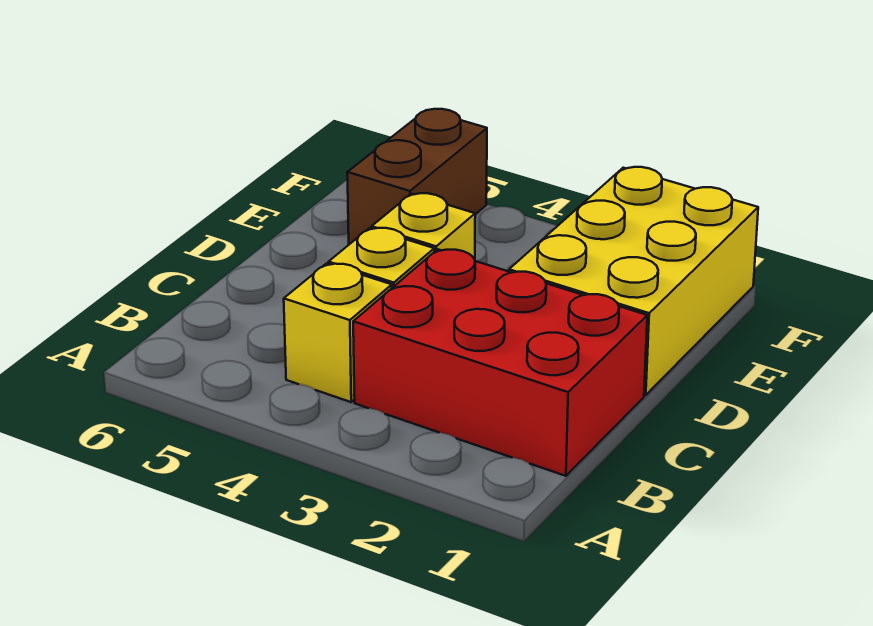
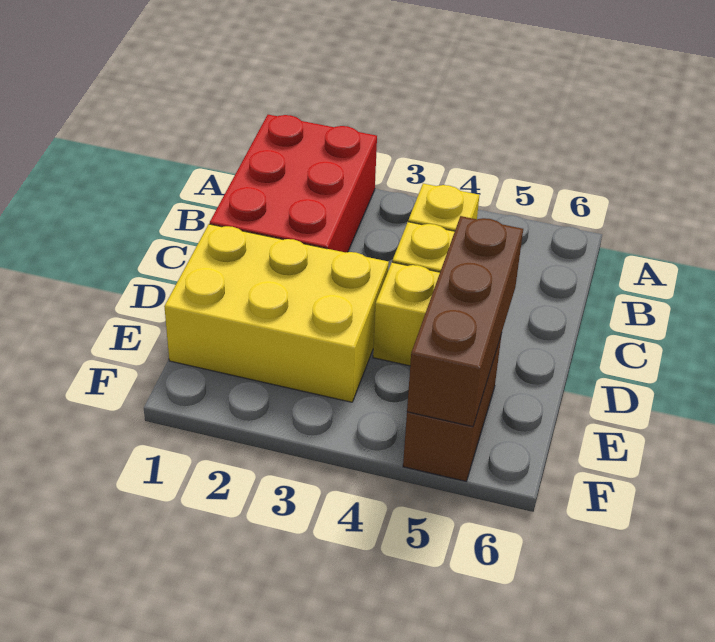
red 2x3 brick [353,249,647,476] -> red 2x3 brick turned to [210,115,377,253]
yellow 2x3 brick [509,167,758,395] -> yellow 2x3 brick turned to [164,224,389,402]
none -> brown 1x3 brick [407,216,523,427]

